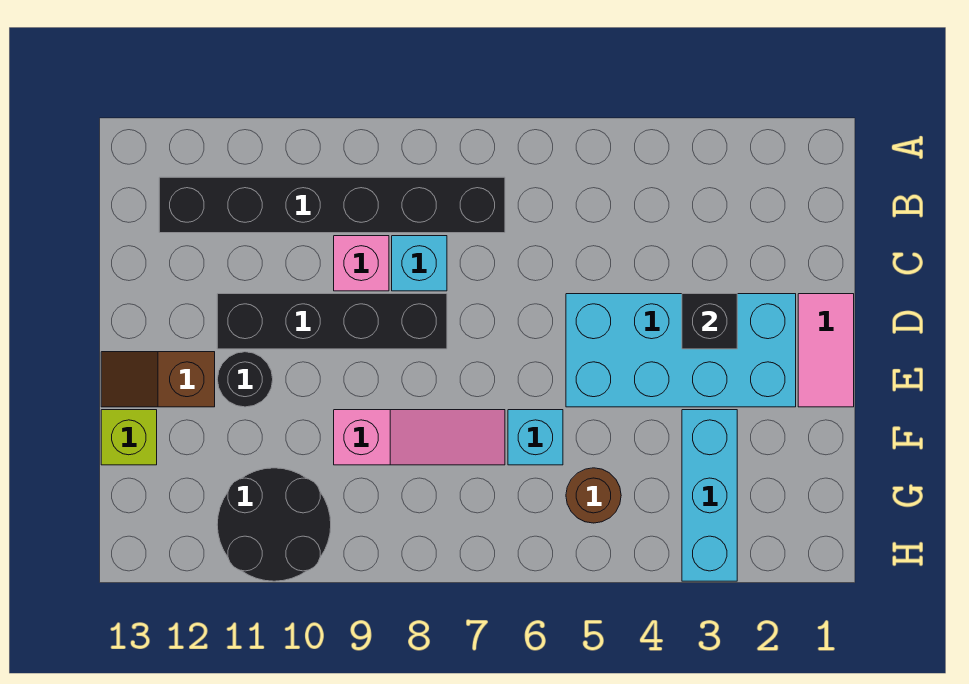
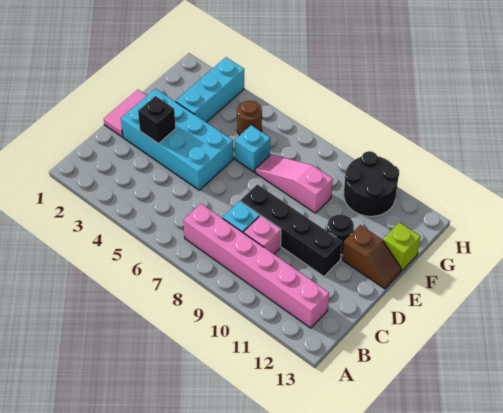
black 1x6 brick [159,177,505,233] -> pink 1x6 brick [183,204,329,328]

